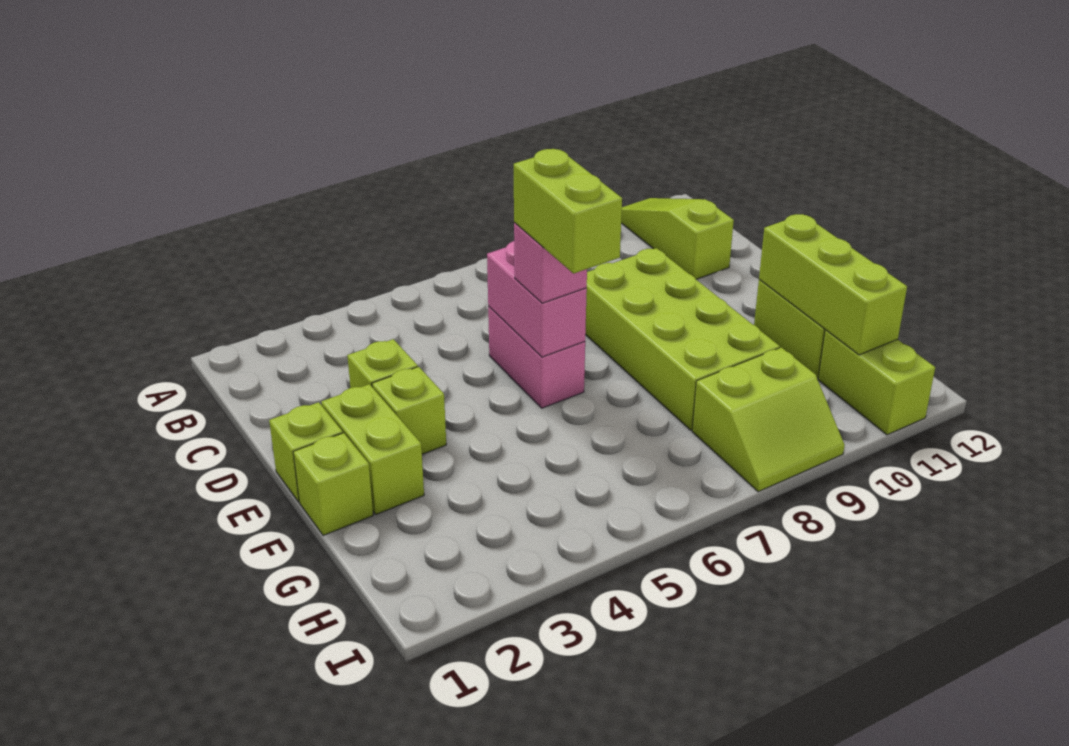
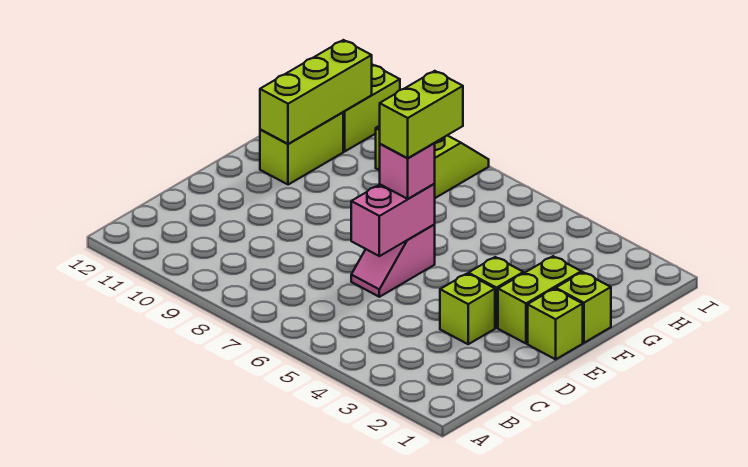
lime 1x3 slope [621,198,734,280] -> none
pink 1x2 brick [488,306,585,408] -> pink 1x2 slope [351,225,435,297]
lime 2x4 brick [585,248,780,430] -> none

